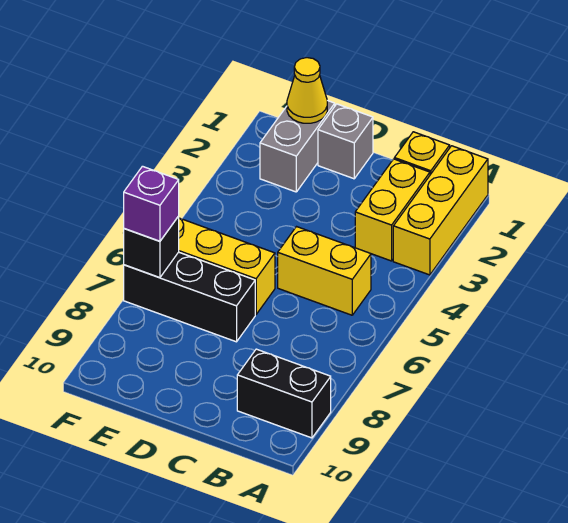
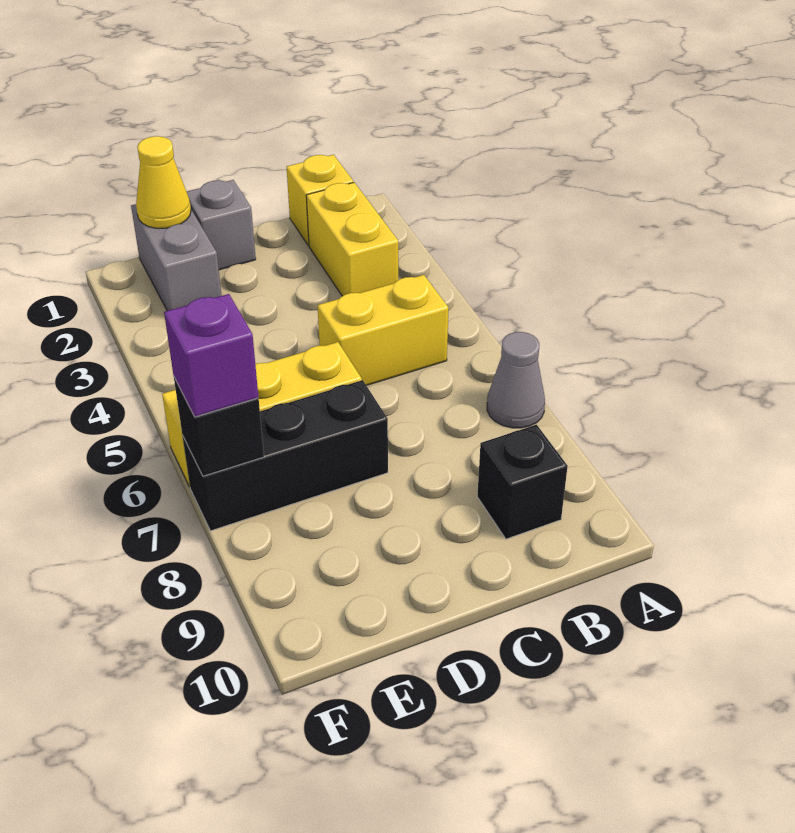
yellow 1x3 brick [393,146,488,275] -> none
none -> grey 1x1 cone [487,332,545,428]
black 1x2 brick [237,349,331,438] -> black 1x1 brick [477,425,568,539]

